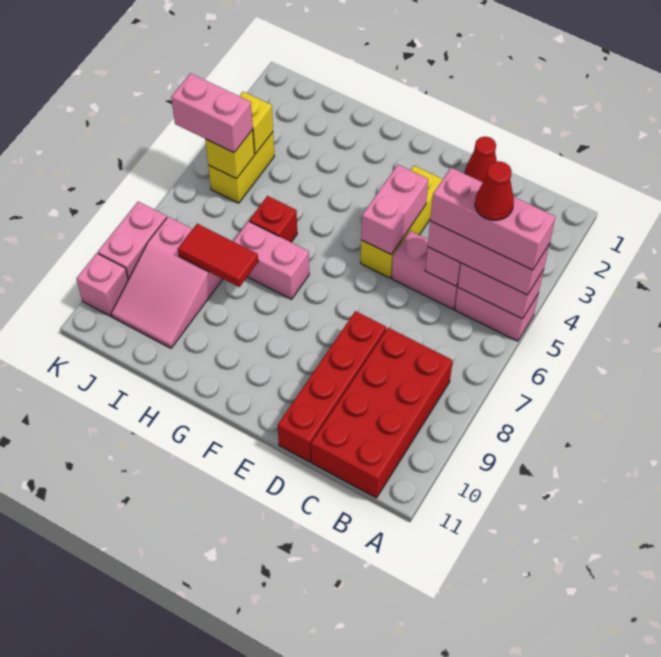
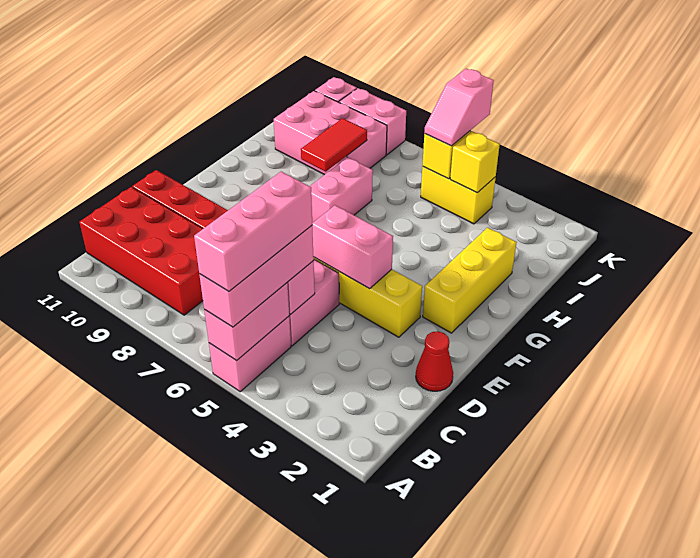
red 1x1 cone [475,161,514,220] -> none
none -> yellow 1x3 brick [423,228,517,333]
red 1x1 brick [249,196,297,242] -> none
pink 2x3 slope [111,217,223,348] -> pink 2x3 brick [274,91,387,175]
pink 1x2 brick [171,73,253,153] -> pink 1x2 slope [424,69,494,146]

